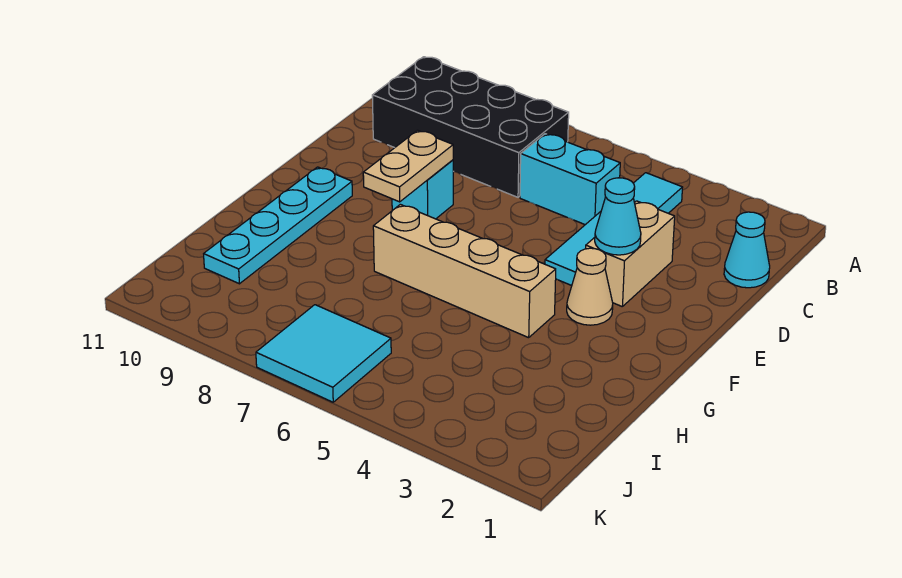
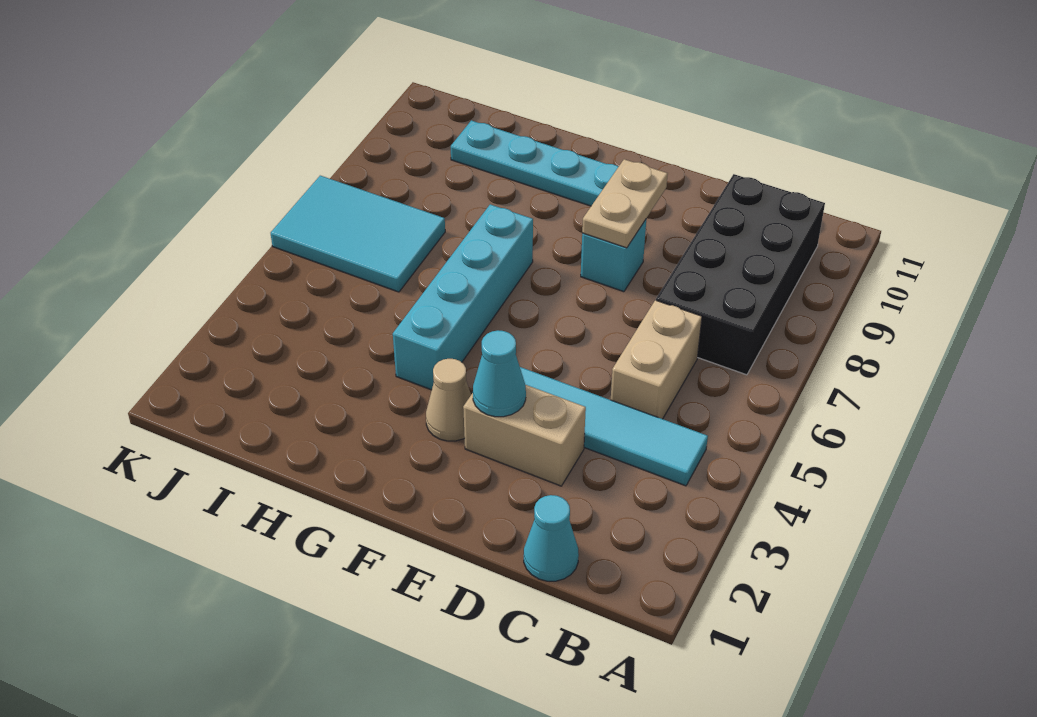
cyan 1x2 brick [520,134,620,225] -> tan 1x2 brick [611,300,702,419]
tan 1x2 plate [363,130,453,202] -> tan 1x2 plate turned to [582,159,668,248]
tan 1x4 brick [373,204,556,338] -> cyan 1x4 brick [393,204,533,390]
cyan 2x2 tile [256,305,391,402] -> cyan 2x3 tile [271,176,445,292]

